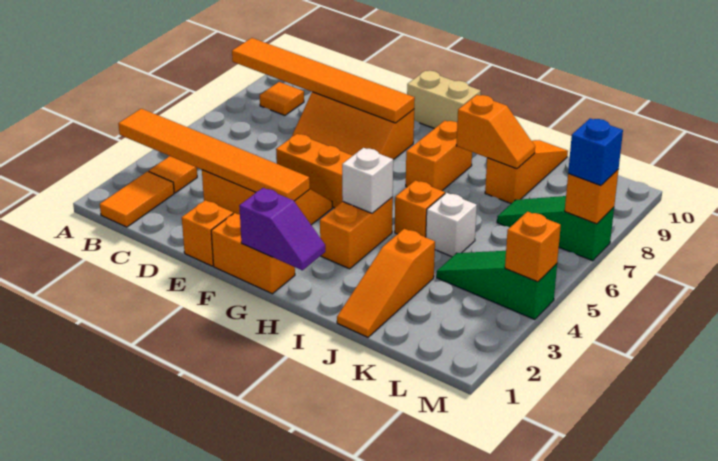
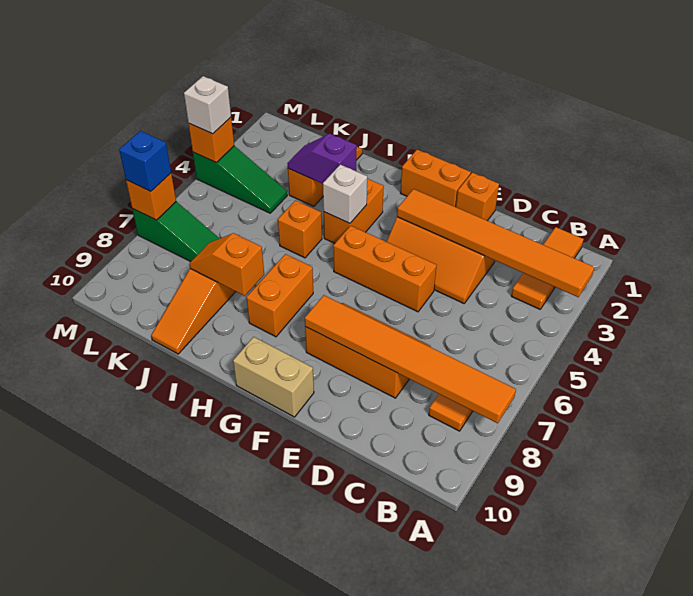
purple 1x2 slope [239,188,325,270] -> purple 1x2 slope moved to [287,134,357,184]
white 1x1 brick [426,193,477,257] -> white 1x1 brick moved to [184,76,231,134]

